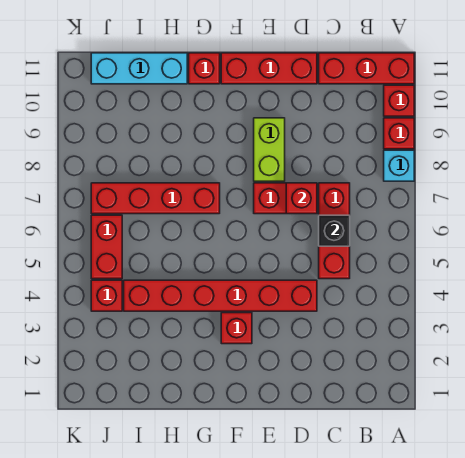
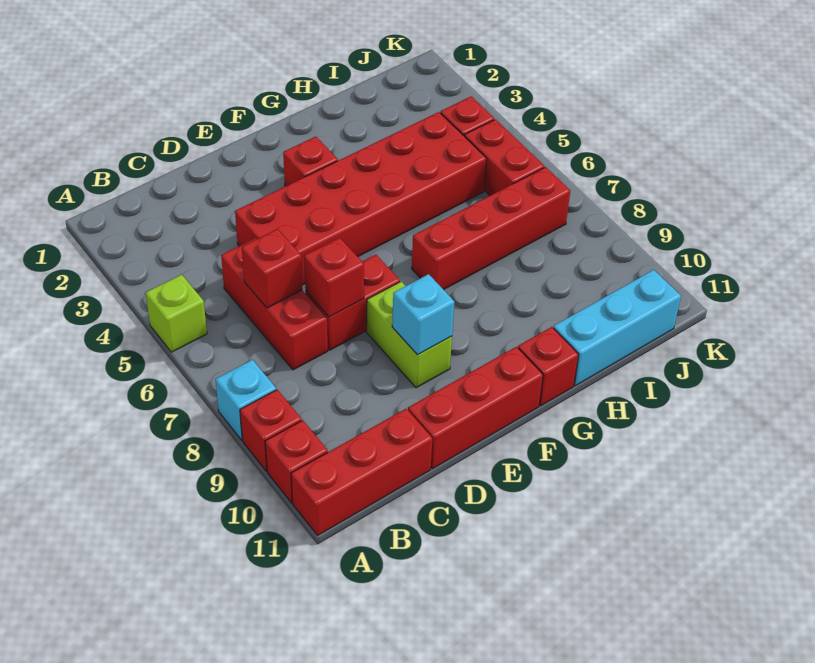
none -> lime 1x1 brick [146,275,207,352]
black 1x1 brick [319,215,350,246] -> red 1x1 brick [242,229,302,308]
red 1x6 brick [124,280,317,311] -> red 2x6 brick [235,112,487,285]
none -> cyan 1x1 brick [392,274,454,355]

